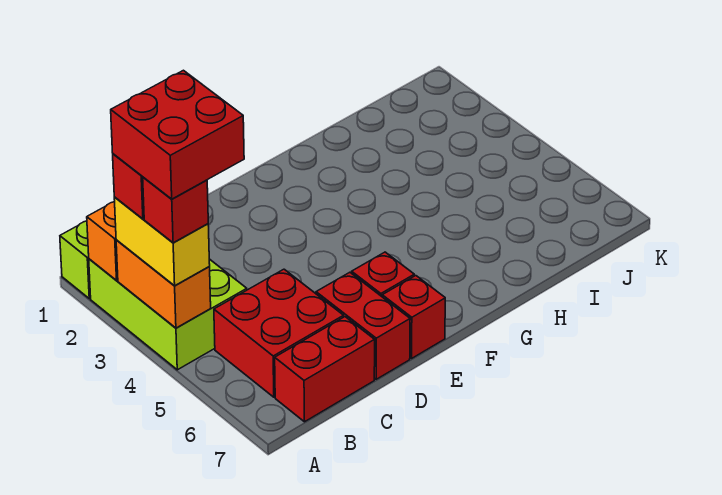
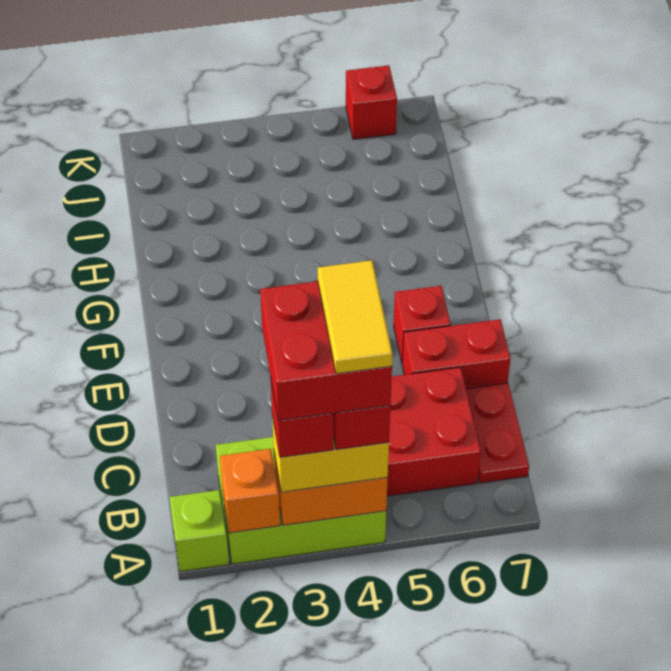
none -> yellow 1x2 tile [318,260,393,374]
red 1x2 brick [275,317,375,422] -> red 1x2 plate [466,383,529,483]
red 1x1 brick [382,276,445,358] -> red 1x1 brick moved to [346,65,397,139]

